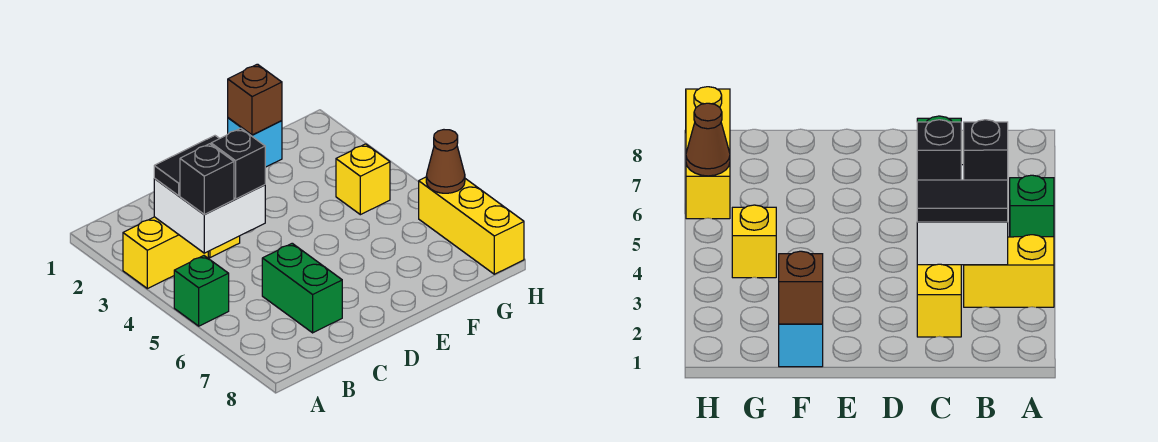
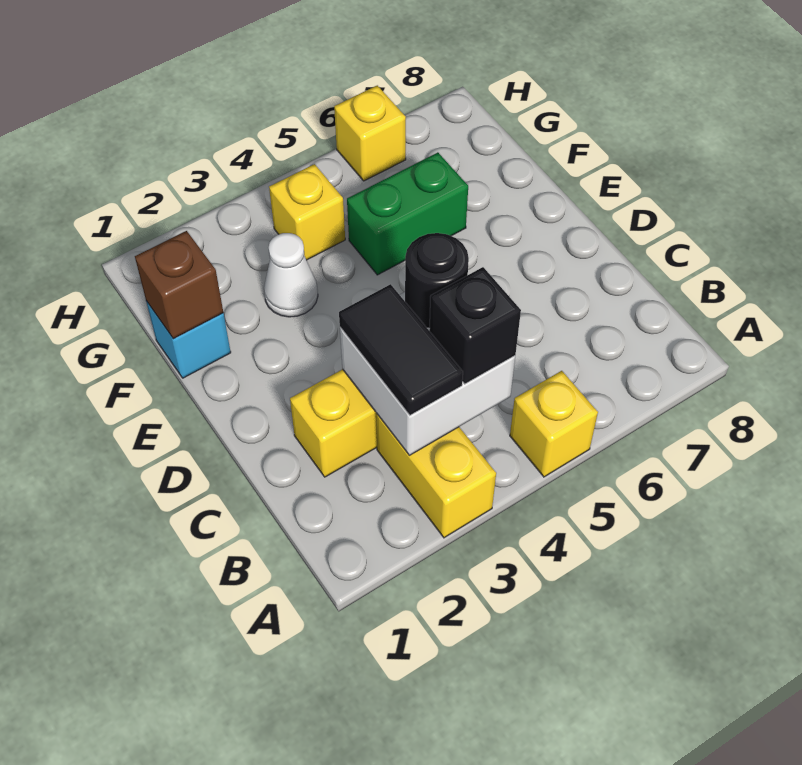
green 1x1 brick [174,256,229,326] -> yellow 1x1 brick [510,371,598,477]
black 1x1 brick [211,128,265,199] -> black 1x1 round brick [405,233,469,328]
green 1x2 brick [262,243,342,333] -> green 1x2 brick moved to [347,152,468,275]
none -> white 1x1 cone [264,233,318,317]
yellow 1x3 brick [419,177,524,274] -> yellow 1x1 brick [334,86,406,181]
brown 1x1 cone [426,130,465,193] -> none

